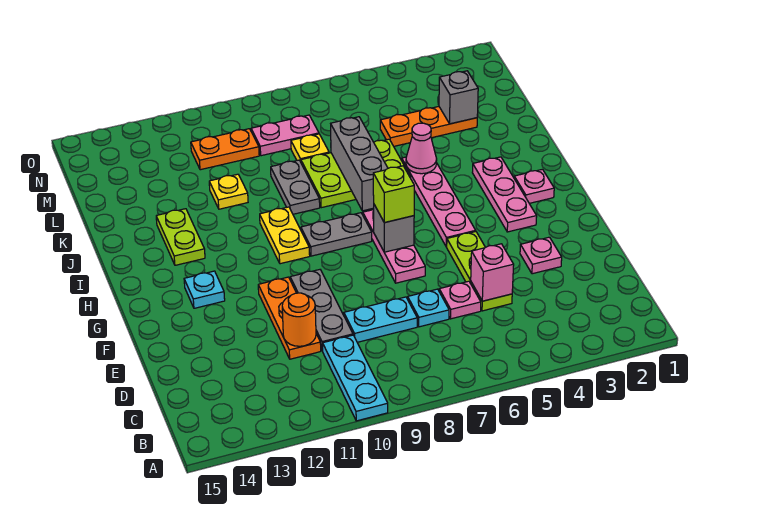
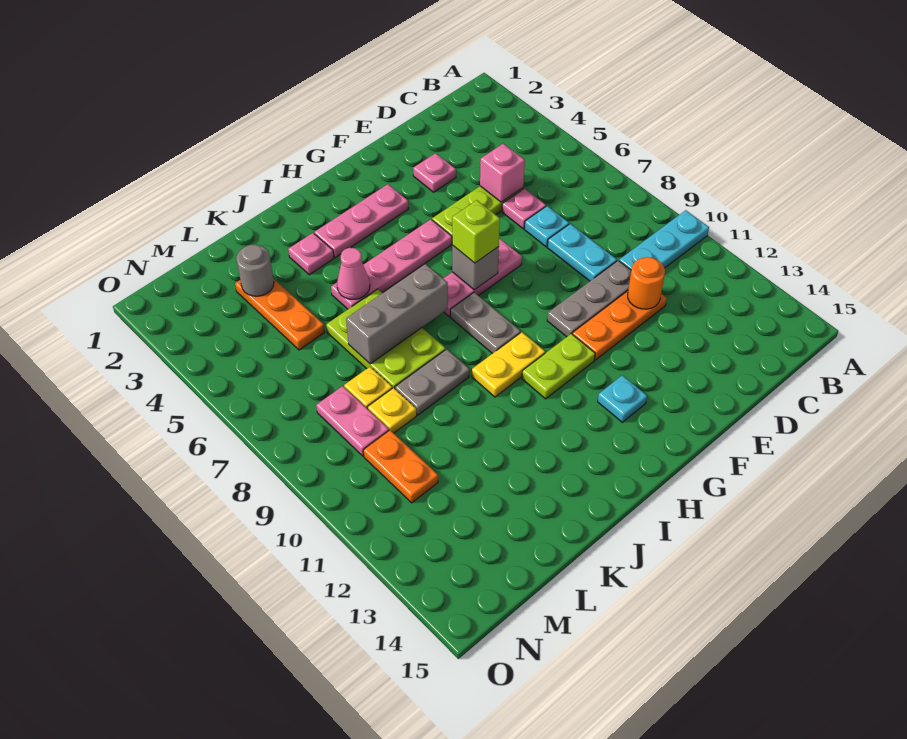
pink 1x1 plate [514,169,554,203] -> pink 1x1 plate moved to [288,233,334,275]
lime 1x2 plate [156,209,205,265] -> lime 1x2 plate moved to [522,334,595,399]
yellow 1x1 plate [209,174,248,209] -> yellow 1x1 plate moved to [368,388,417,433]
grey 1x1 brick [439,71,478,124] -> grey 1x1 round brick [236,245,274,296]

